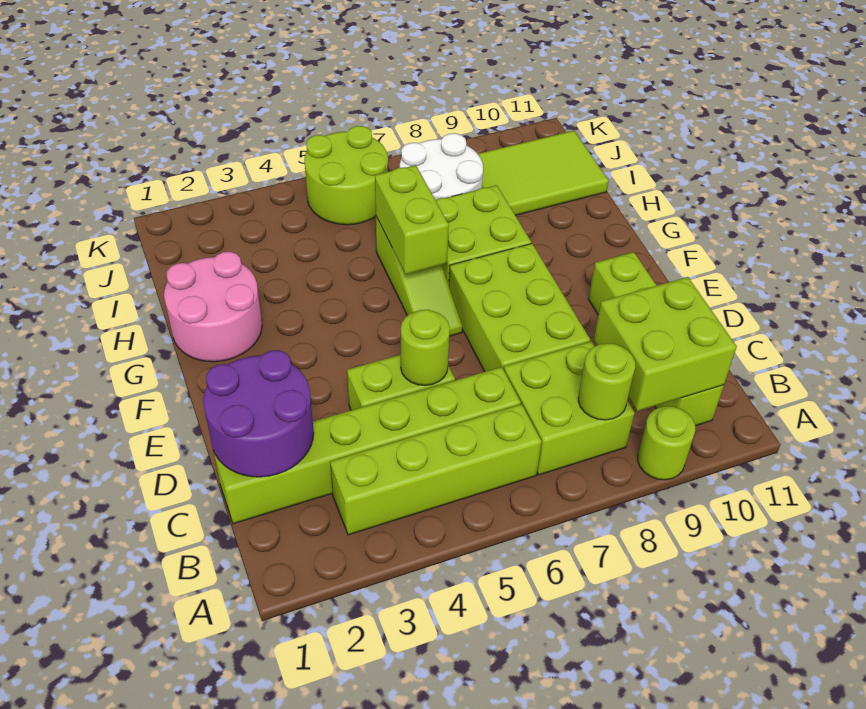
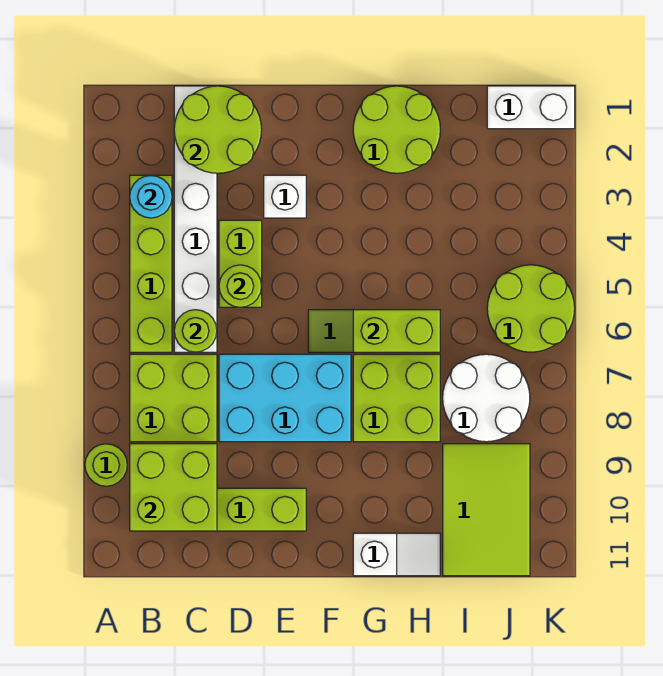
none -> cyan 1x1 round brick [130,175,172,218]
lime 1x1 round brick [578,343,635,420] -> lime 1x1 round brick moved to [174,310,217,352]
lime 1x6 brick [214,367,521,524] -> white 1x6 brick [174,86,217,352]
purple 2x2 round brick [203,350,314,477] -> lime 2x2 round brick [174,86,262,173]
lime 2x3 brick [449,243,590,372] -> cyan 2x3 brick [219,354,351,442]
none -> white 1x1 brick [264,175,306,218]
pink 2x2 round brick [164,252,262,362] -> lime 2x2 round brick [353,86,440,173]
none -> white 1x2 slope [353,533,440,576]
none -> white 1x2 brick [487,86,575,129]

